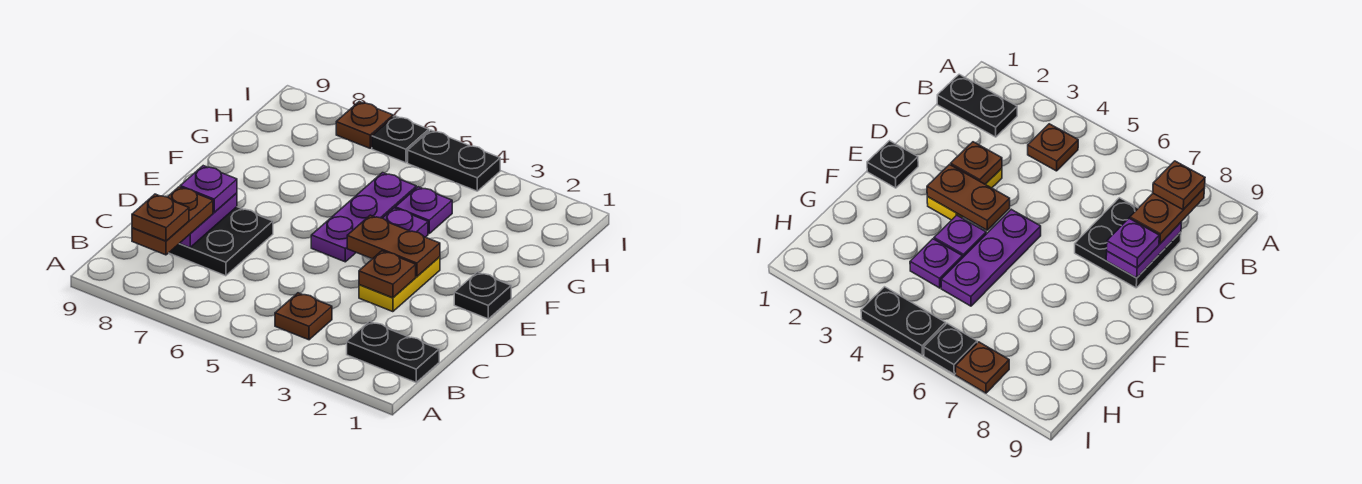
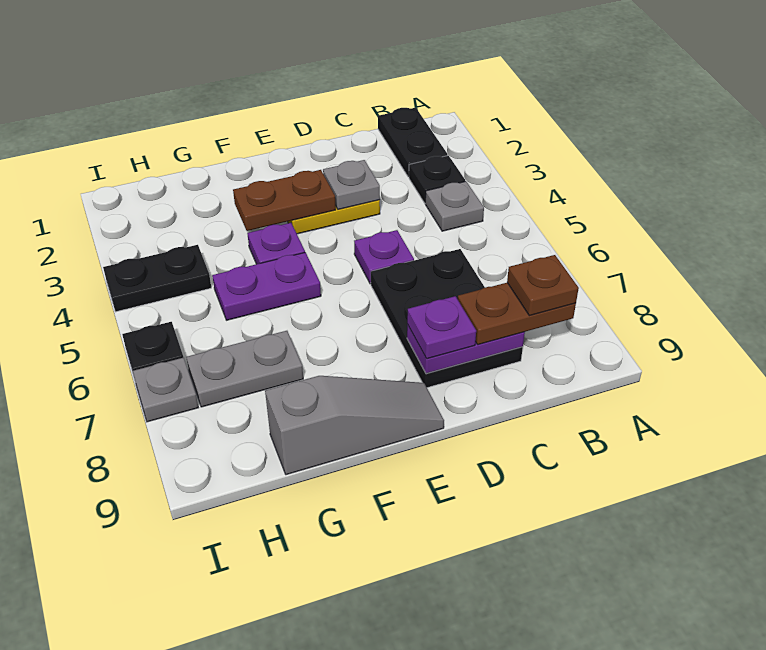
brown 1x1 plate [275,293,332,340] -> grey 1x1 plate [425,181,484,231]
black 2x2 plate [169,207,273,276] -> black 2x3 plate [371,249,523,388]
brown 1x1 plate [359,251,416,298] -> grey 1x1 plate [323,160,380,209]
black 1x1 plate [454,272,511,319] -> black 1x1 plate moved to [409,155,465,203]
brown 1x2 plate [347,215,440,277] -> brown 1x2 plate turned to [233,170,336,231]
purple 1x3 plate [311,173,416,262] -> purple 1x2 plate [212,252,321,320]
none -> grey 1x3 slope [265,376,444,475]
purple 1x1 plate [395,187,452,234] -> purple 1x1 plate moved to [354,230,414,284]
none -> grey 1x2 plate [186,331,303,407]
black 1x2 plate [408,130,500,191] -> black 1x2 plate turned to [103,245,211,312]
brown 1x1 plate [336,102,393,148] -> grey 1x1 plate [133,357,198,422]

